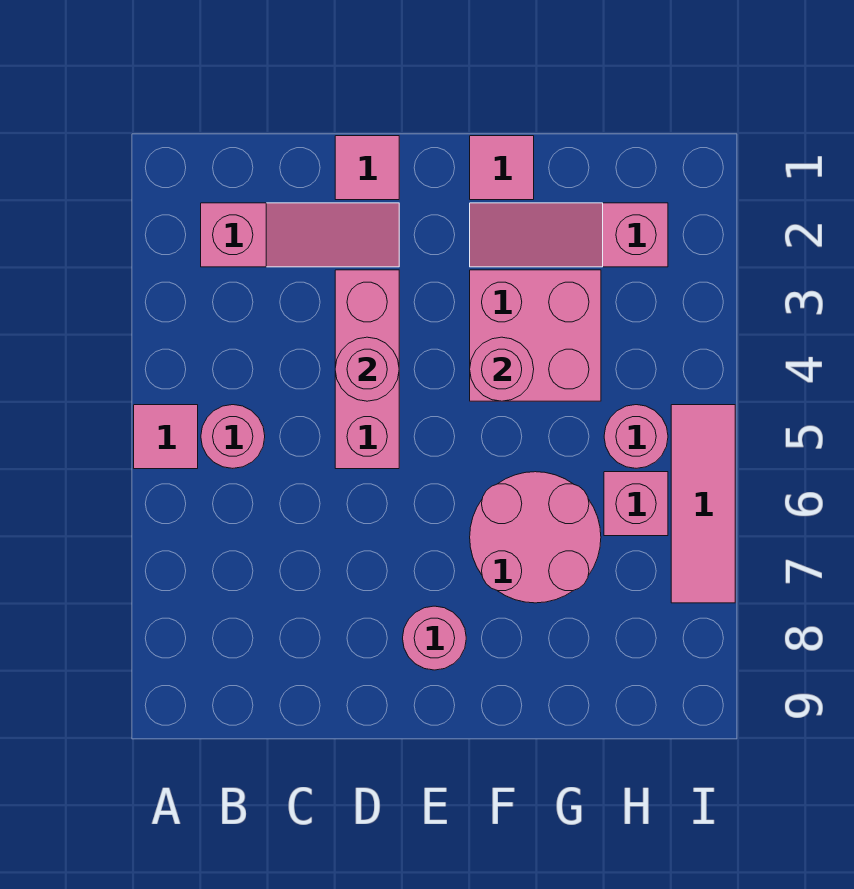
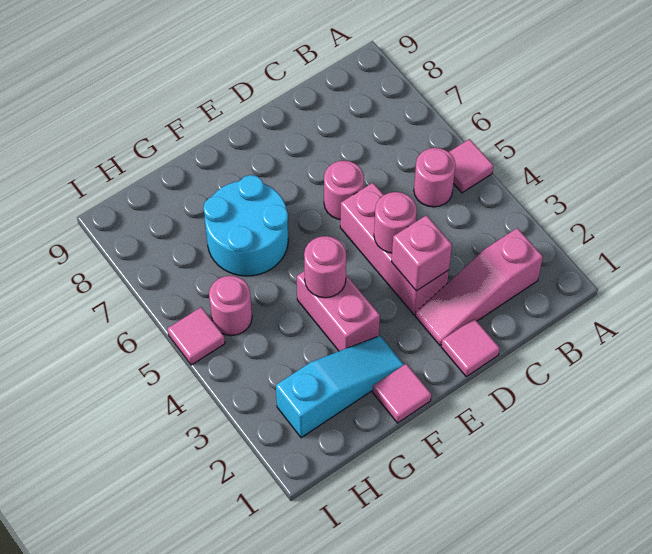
pink 1x1 round brick [403,606,466,670] -> pink 1x1 round brick moved to [324,161,364,219]
pink 1x3 slope [470,203,668,267] -> cyan 1x3 slope [276,336,404,438]
pink 2x2 brick [470,270,601,401] -> pink 1x2 brick [297,271,380,351]
pink 2x2 round brick [470,472,601,603] -> cyan 2x2 round brick [203,175,288,276]
pink 1x1 brick [604,472,668,536] -> pink 1x1 brick moved to [392,215,452,291]
pink 1x3 tile [671,405,735,603] -> pink 1x1 tile [167,307,225,365]

